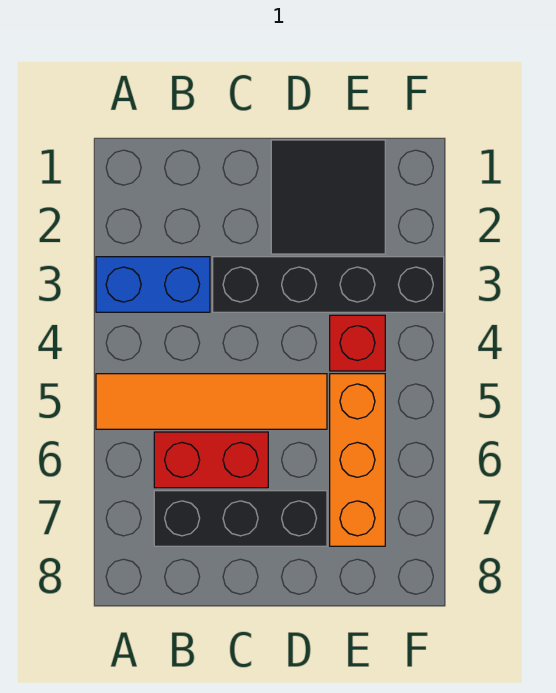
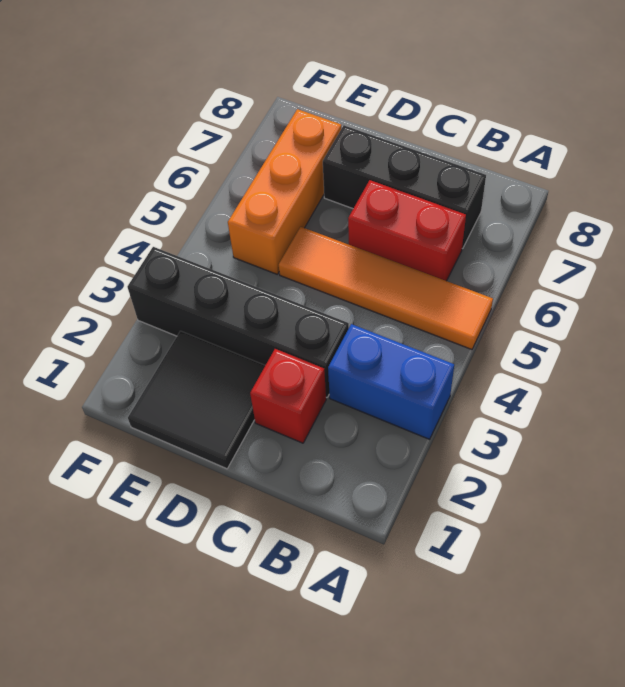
red 1x1 brick [330,315,385,371] -> red 1x1 brick moved to [250,349,326,443]

